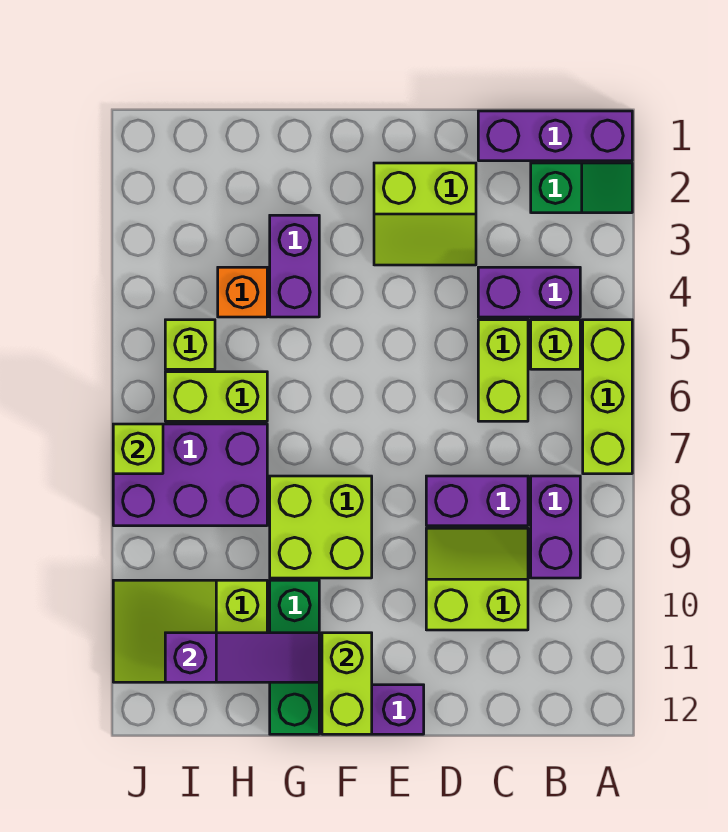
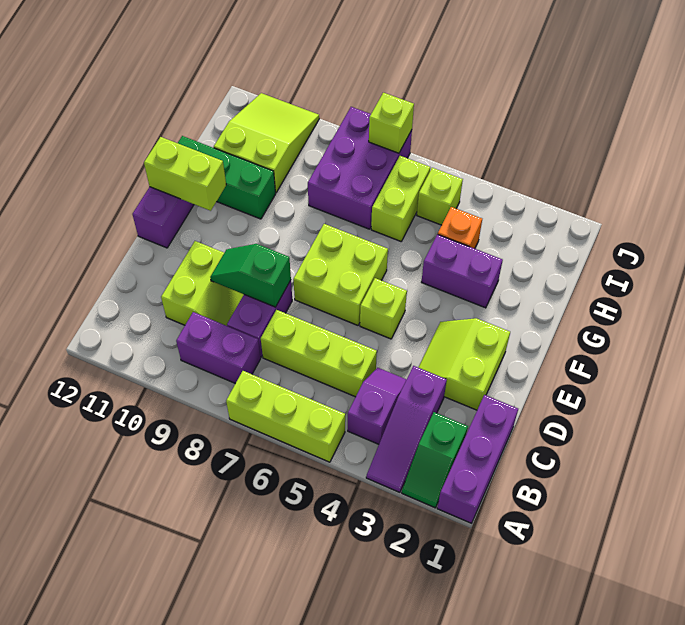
purple 1x2 brick [478,267,580,317] -> purple 1x2 slope [348,368,406,444]
lime 1x1 brick [531,320,580,369] -> lime 1x1 brick moved to [360,278,407,339]
lime 1x2 brick [478,320,528,421] -> lime 1x3 brick [261,310,377,397]
none -> green 1x2 slope [210,244,291,307]
lime 2x2 brick [270,476,372,578] -> lime 2x2 brick moved to [293,224,388,325]
purple 1x3 slope [165,633,319,682] -> purple 1x3 slope moved to [366,366,447,492]

